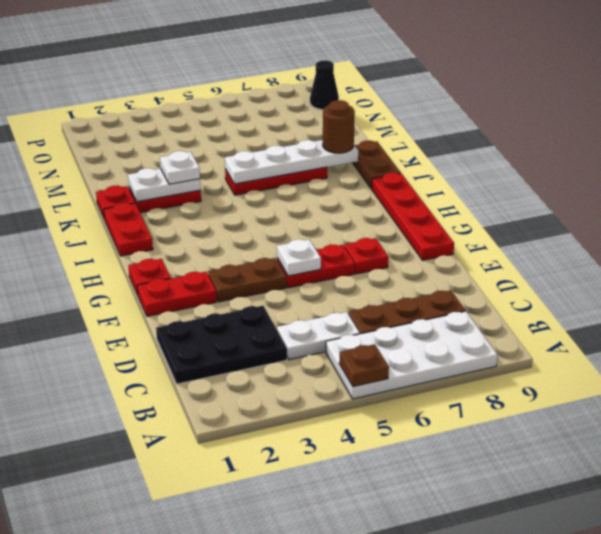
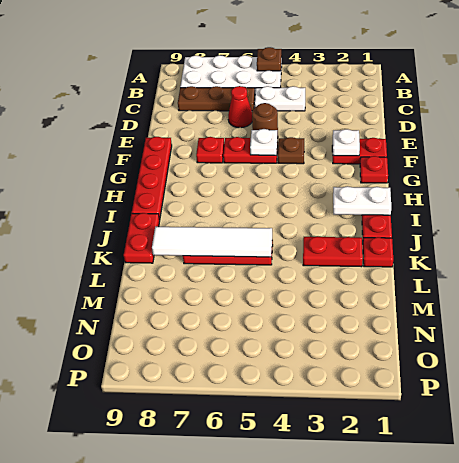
black 2x3 plate [156,306,287,384] -> none
none -> red 1x1 cone [228,86,252,128]
brown 1x2 plate [208,258,287,302] -> brown 1x1 plate [278,137,304,164]
brown 1x2 plate [352,141,401,189] -> red 1x2 plate [124,213,160,263]
white 1x2 plate [128,168,201,202] -> white 1x2 plate moved to [333,186,391,215]
white 1x1 plate [160,151,200,184] -> white 1x1 plate moved to [333,129,360,156]
white 1x4 plate [225,140,358,184] -> white 1x4 tile [152,227,272,257]
brown 1x1 round brick [323,100,355,153] -> brown 1x1 round brick moved to [252,103,278,138]
black 1x1 cone [310,60,339,109] -> none

